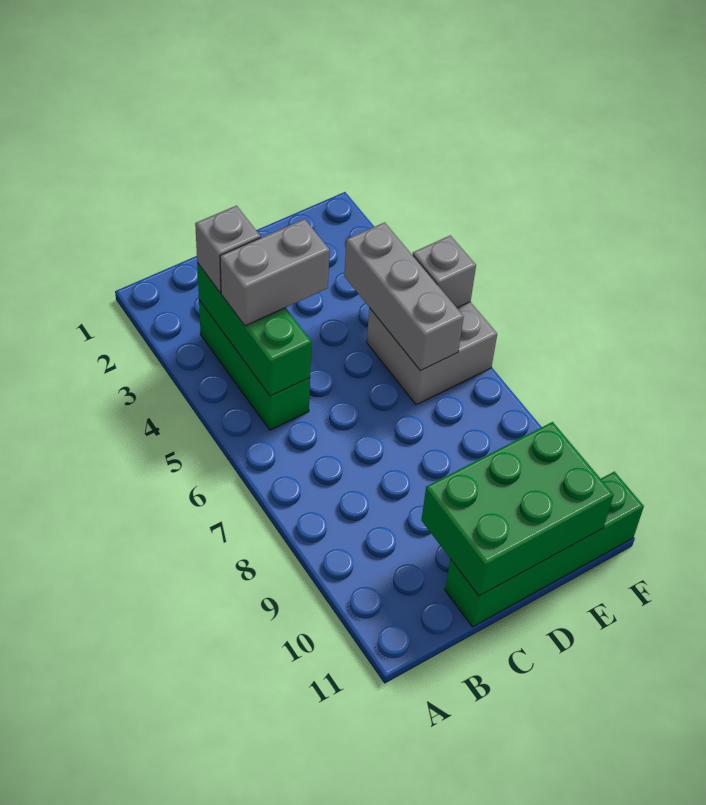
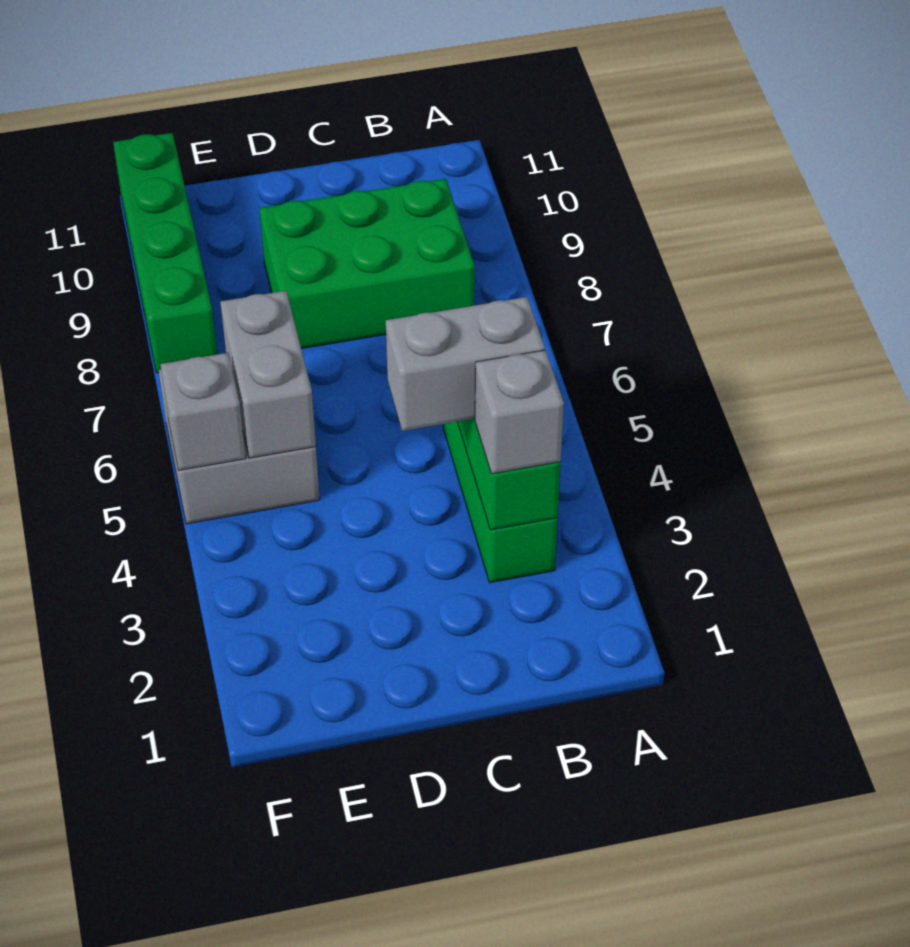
green 2x3 brick [421,422,614,596] -> green 2x3 brick moved to [259,179,475,349]
green 1x4 brick [445,472,644,627] -> green 1x4 brick turned to [113,133,217,373]
grey 1x3 brick [344,222,464,371] -> grey 1x2 brick [220,291,316,458]

